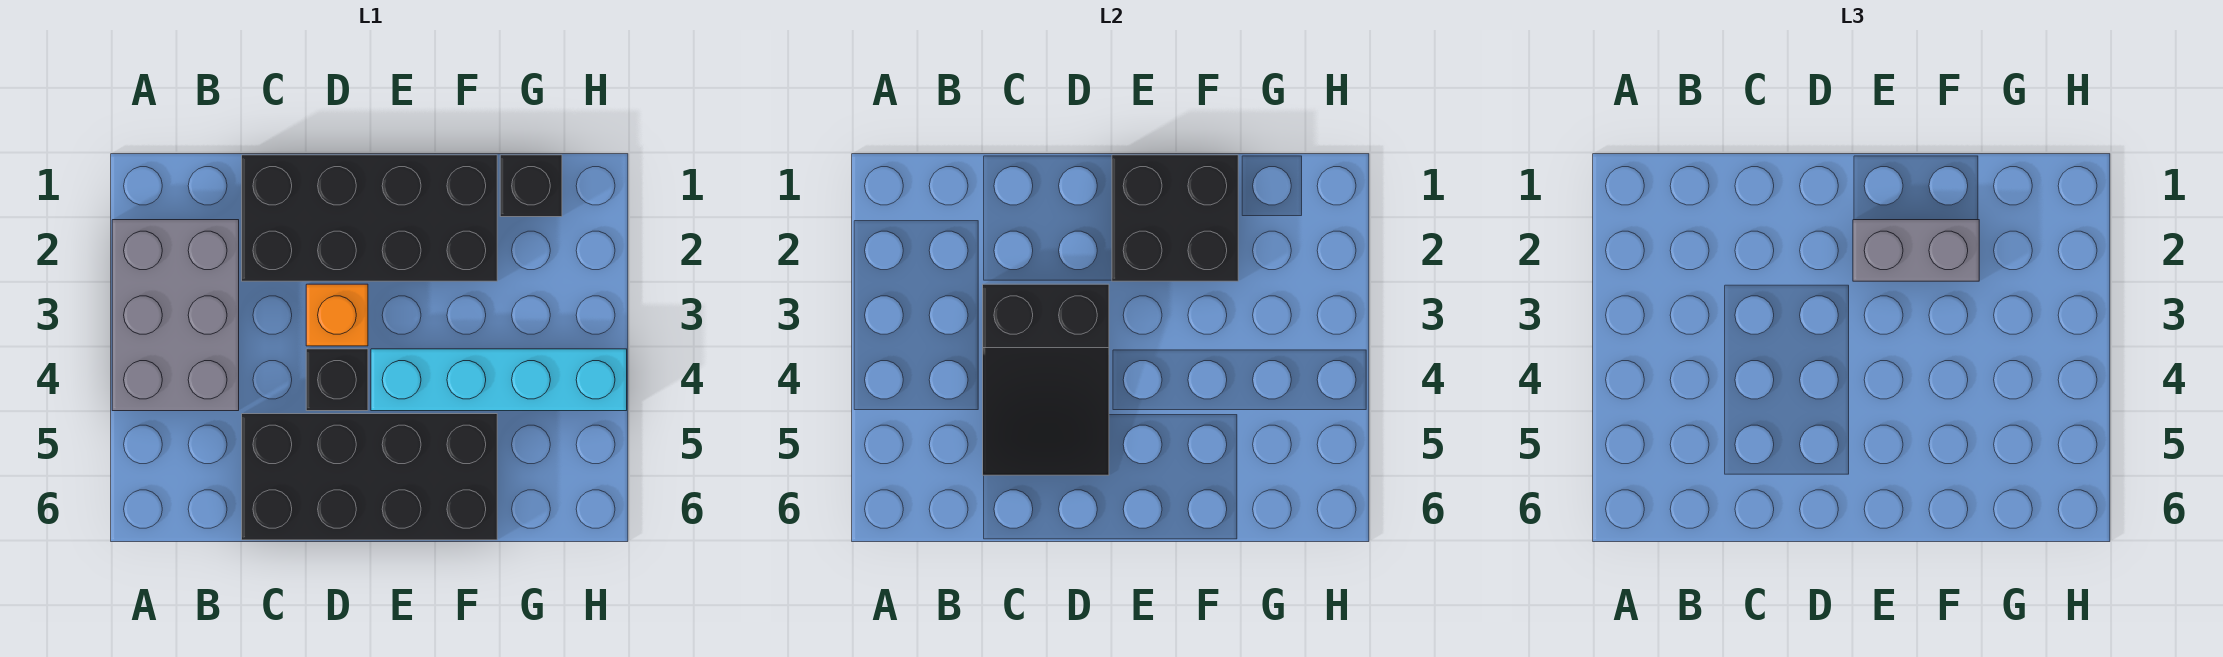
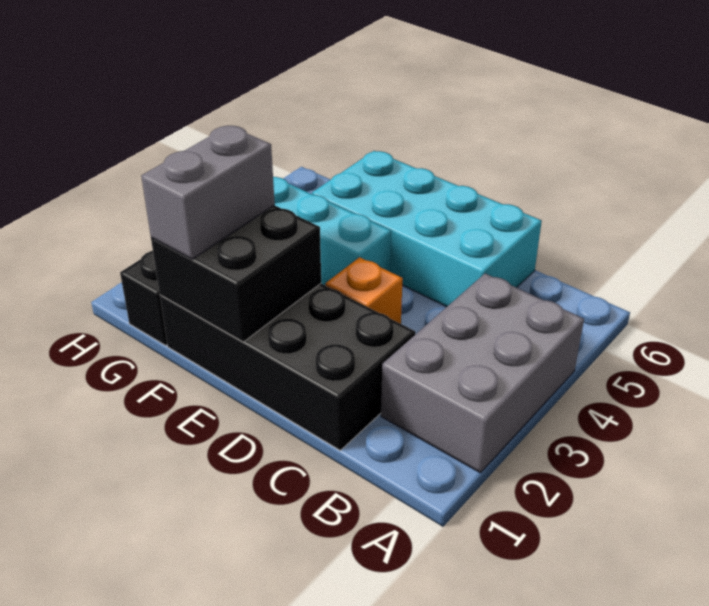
black 2x3 slope [983,284,1109,475] -> none
black 2x4 brick [242,414,497,540] -> cyan 2x4 brick [312,151,542,307]
black 1x1 brick [306,349,368,411] -> none
grey 1x2 brick [1853,220,1979,281] -> grey 1x2 brick turned to [141,126,275,259]

